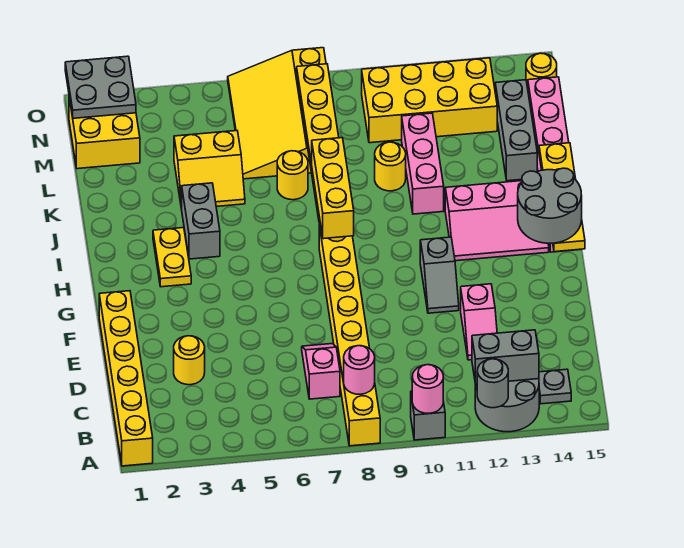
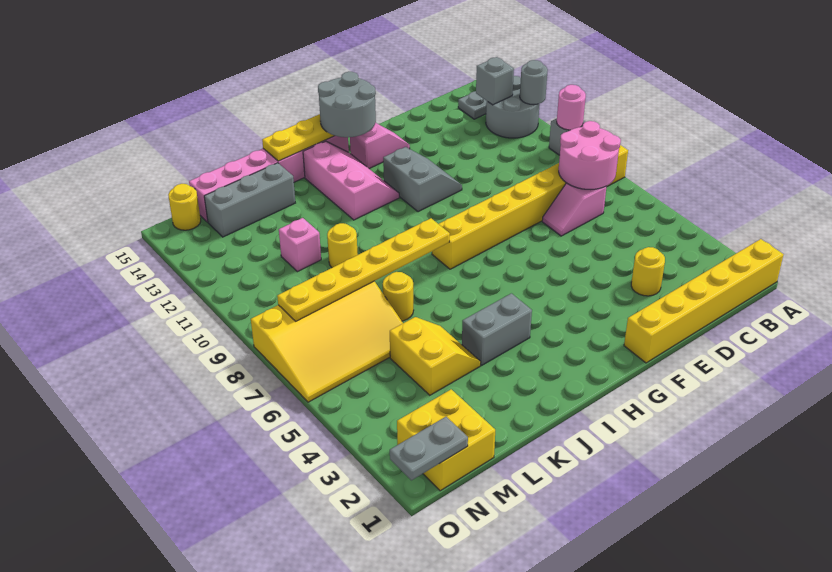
pink 1x1 round brick [344,346,375,394] -> pink 2x2 round brick [559,121,621,189]
grey 1x2 brick [472,330,539,384] -> grey 1x1 brick [476,57,514,105]
pink 1x2 slope [461,284,497,360] -> pink 1x2 slope moved to [350,123,410,169]
grey 1x2 slope [420,237,459,313] -> grey 2x2 slope [383,147,462,212]
yellow 1x2 plate [153,228,191,287] -> none
yellow 1x3 brick [312,138,354,239] -> none
pink 1x3 brick [402,113,444,214] -> pink 1x1 brick [279,218,321,272]
yellow 2x4 brick [362,58,497,143] -> none
grey 2x2 plate [65,56,136,118] -> grey 1x2 plate [390,417,468,480]

